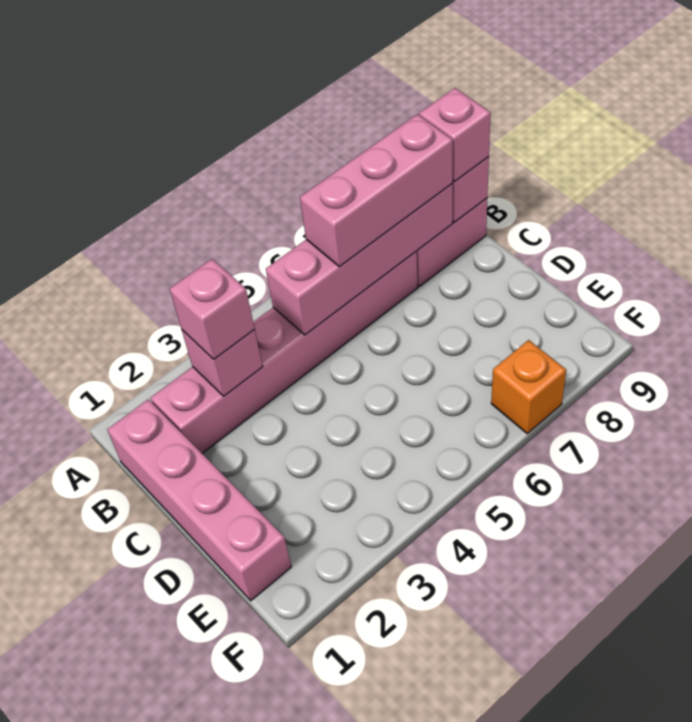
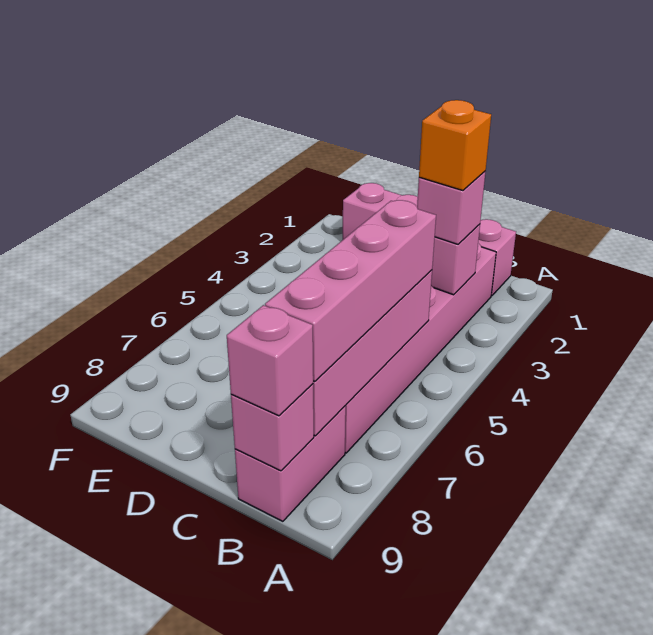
pink 1x3 brick [300,114,453,266] -> pink 1x4 brick [265,200,436,382]
orange 1x1 brick [491,340,566,434] -> orange 1x1 brick moved to [419,100,491,191]

